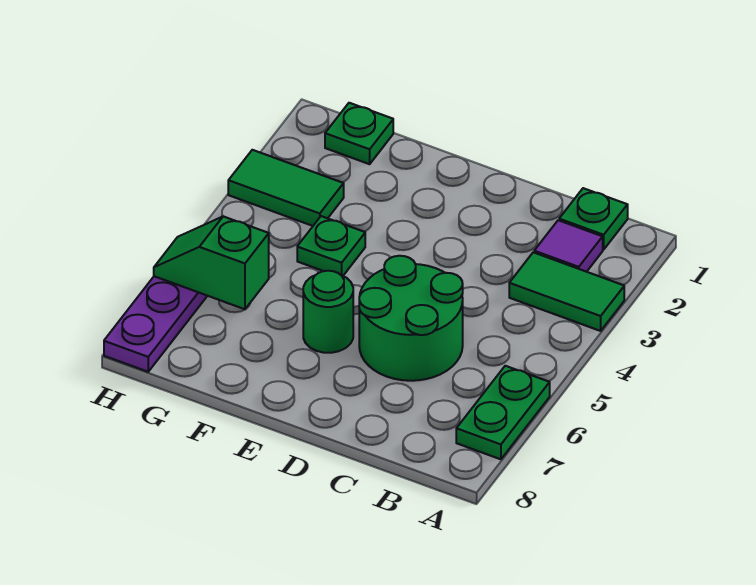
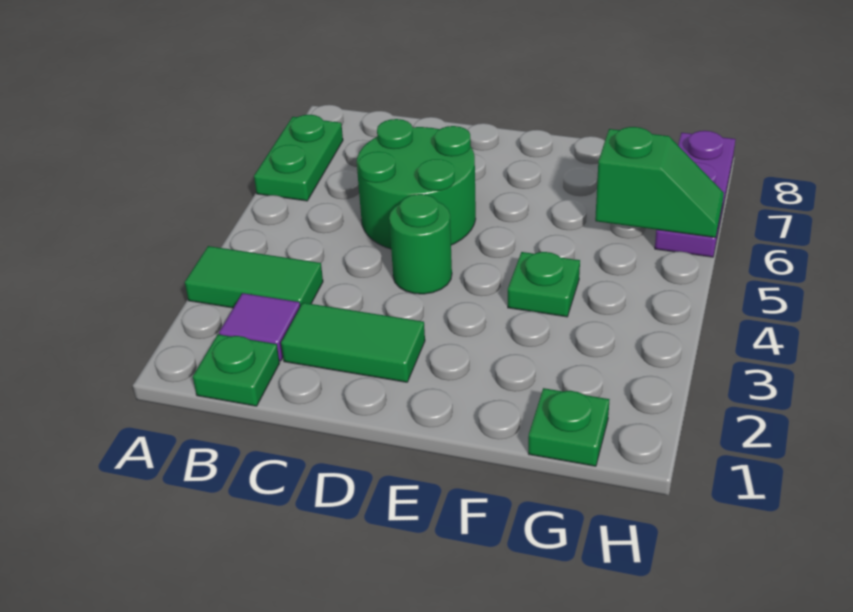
green 1x1 round brick [303,271,353,353] -> green 1x1 round brick moved to [389,194,452,294]
green 1x2 tile [228,150,344,226] -> green 1x2 tile moved to [281,303,425,382]

